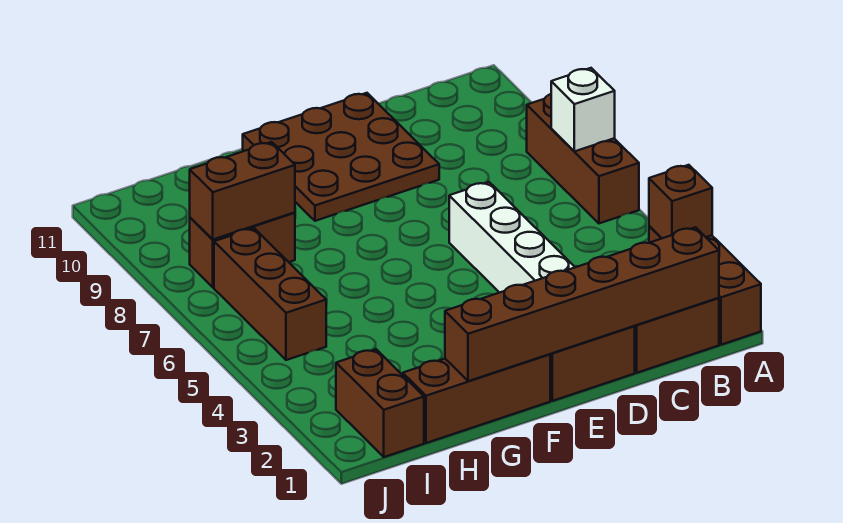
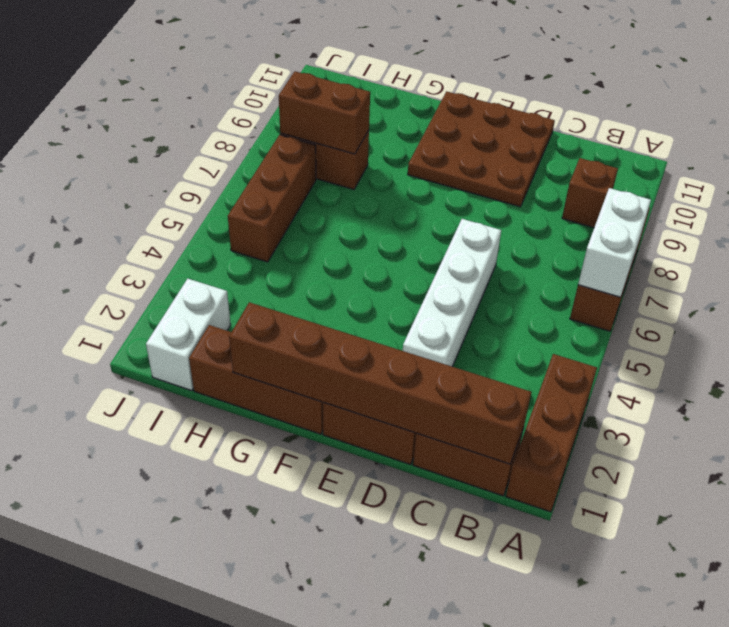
brown 1x1 brick [649,165,712,238] -> brown 1x1 brick moved to [562,158,618,228]
white 1x1 brick [551,68,615,151] -> white 1x2 brick [578,188,651,297]
brown 1x2 brick [336,349,424,457] -> white 1x2 brick [146,279,231,391]

